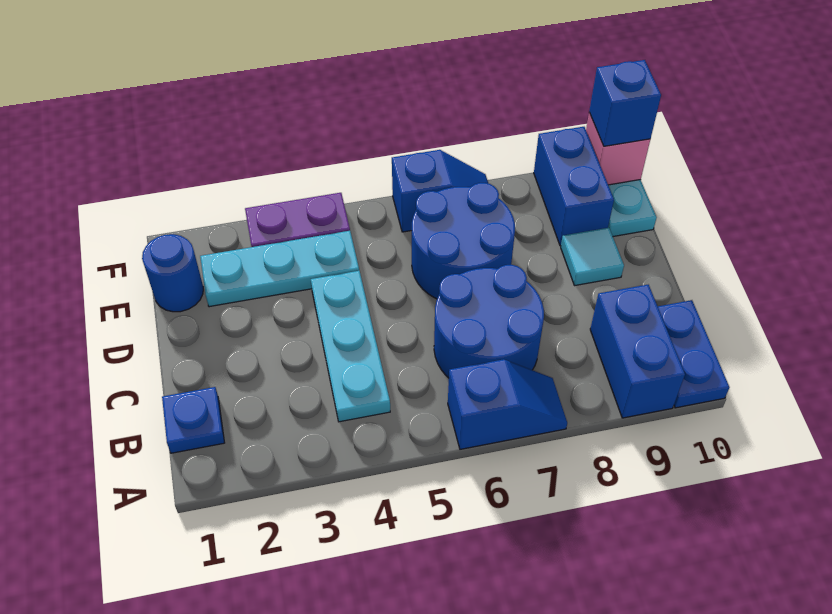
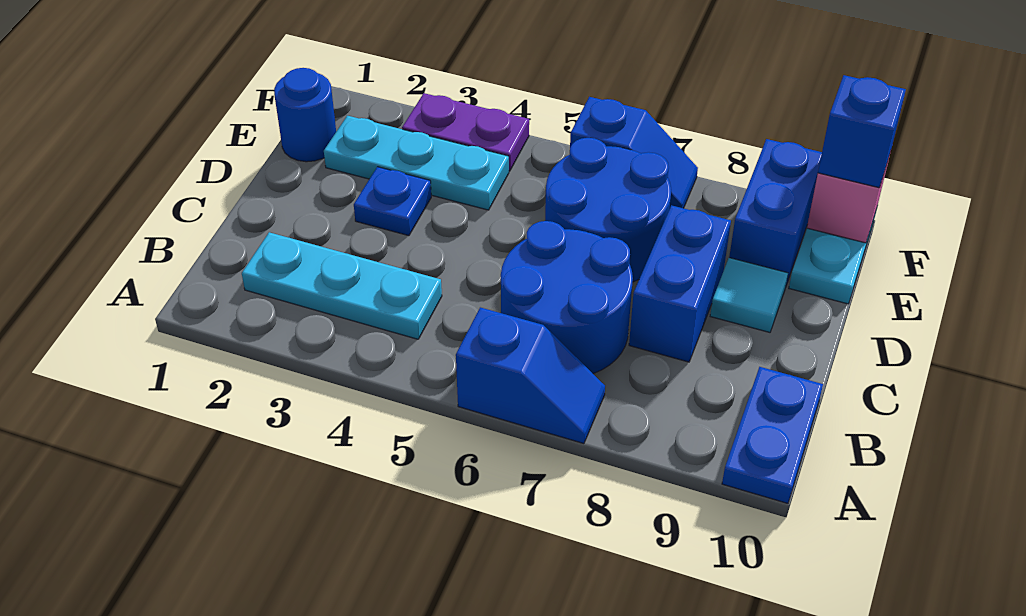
blue 1x2 brick [590,285,685,418] -> blue 1x2 brick moved to [629,205,731,362]
blue 1x1 plate [162,387,224,453] -> blue 1x1 plate moved to [354,167,431,236]
cyan 1x3 plate [311,271,390,422] -> cyan 1x3 plate turned to [242,232,442,339]

